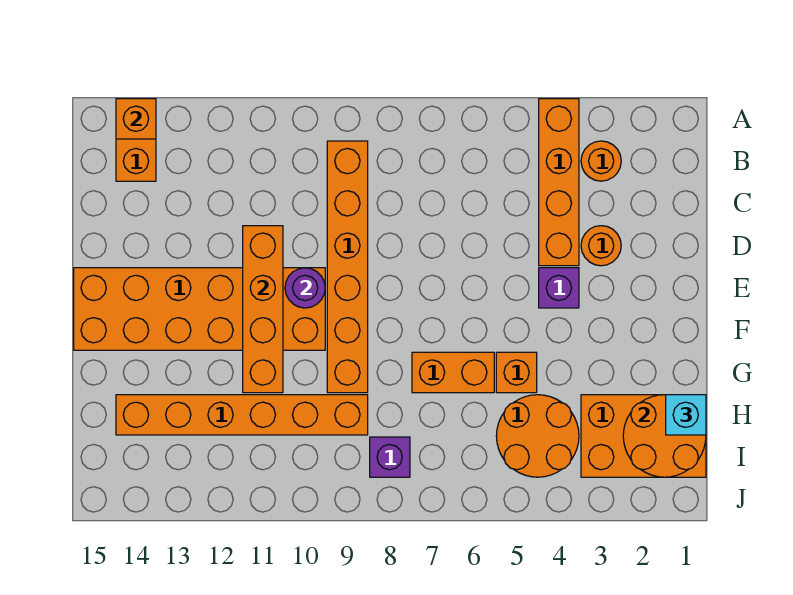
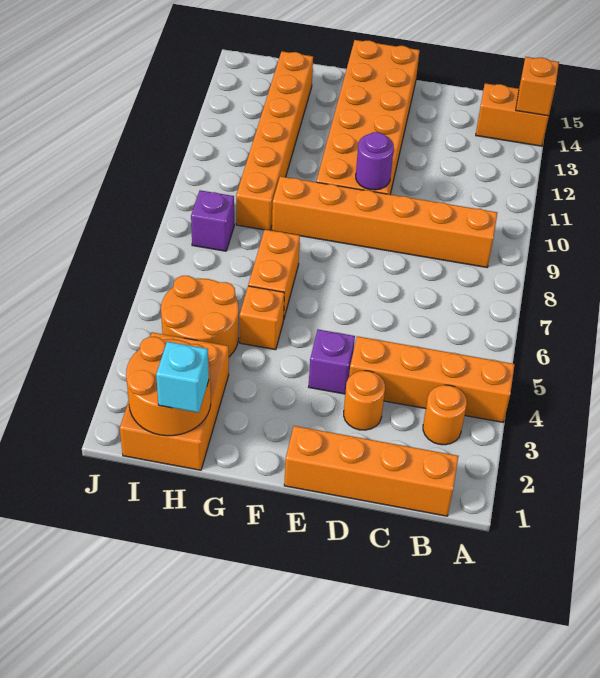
orange 1x4 brick [243,226,283,393] -> orange 1x4 brick moved to [284,426,458,516]

